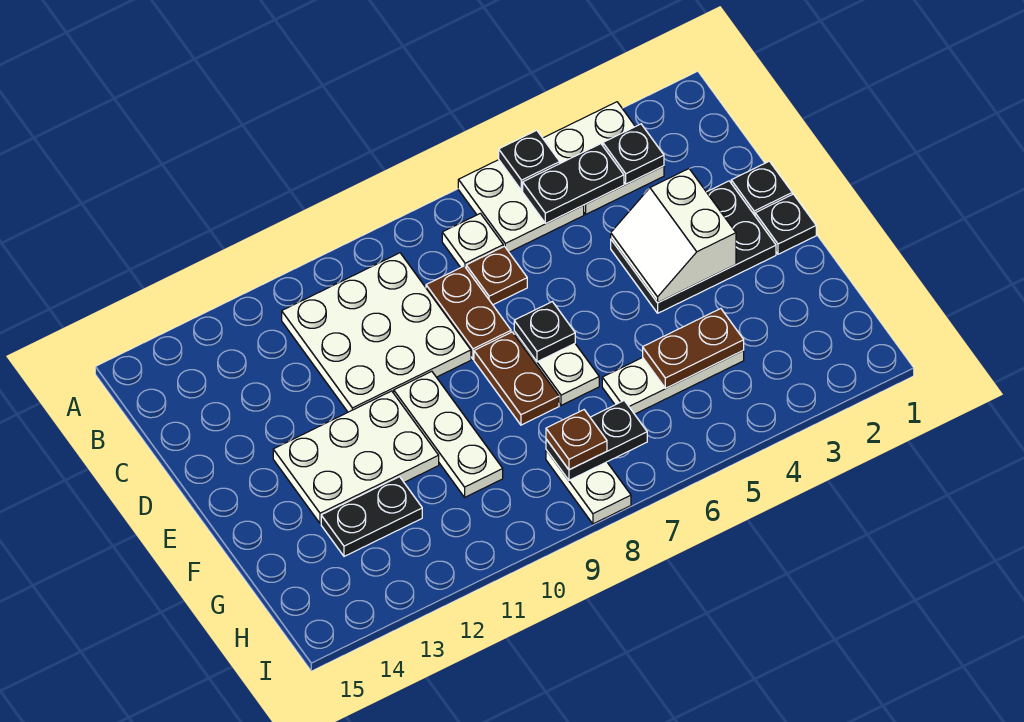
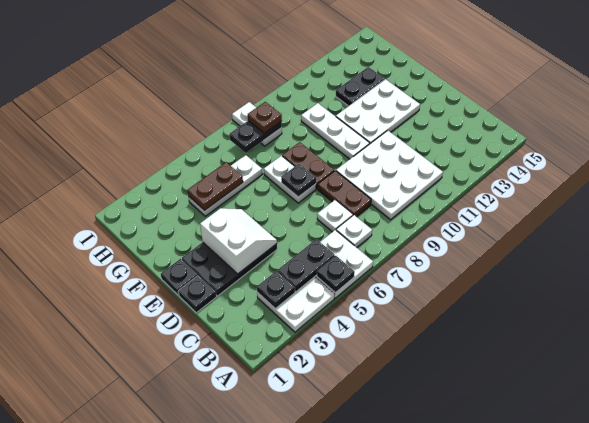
brown 1x1 plate [466,246,527,305] -> white 1x1 plate [317,200,353,232]

